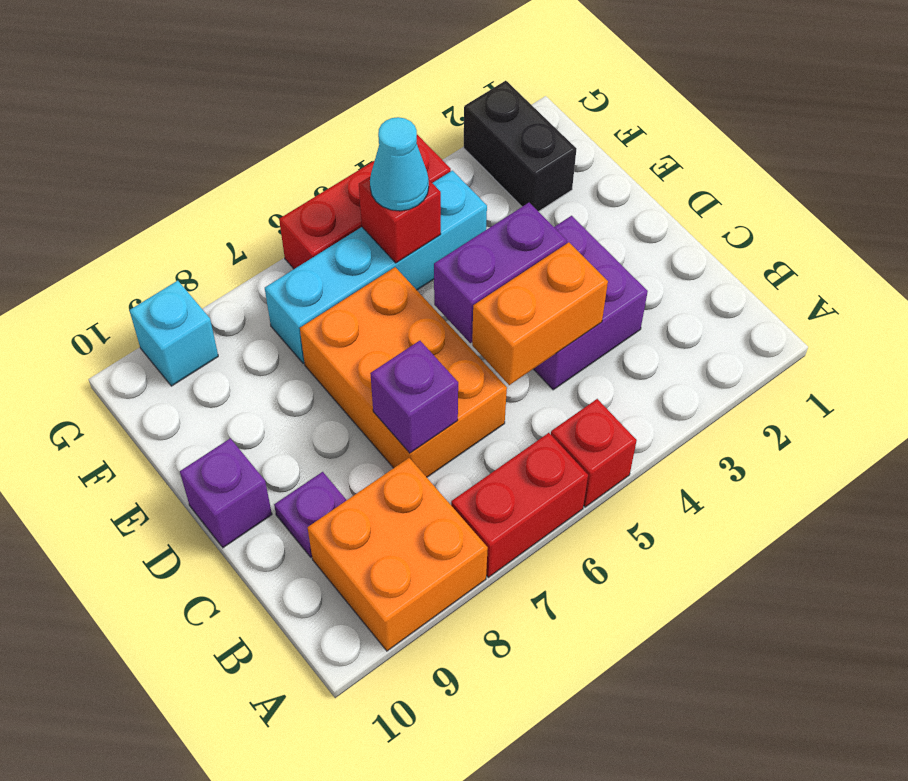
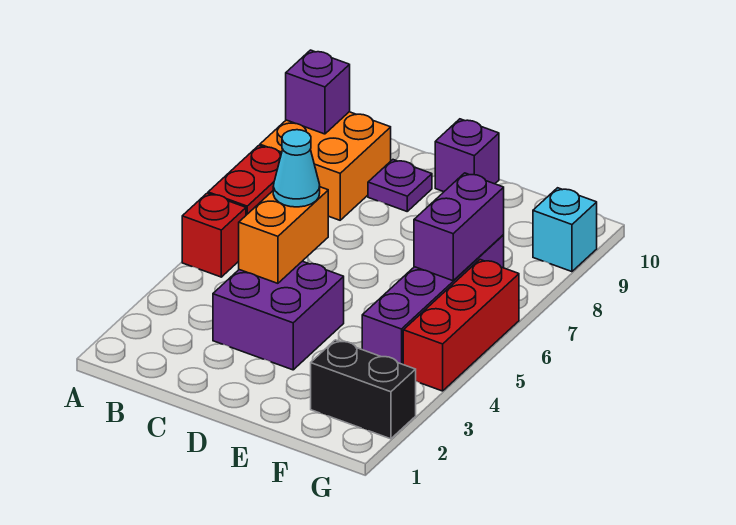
orange 2x3 brick [300,267,507,477] -> none
purple 1x1 brick [370,341,458,453] -> purple 1x1 brick moved to [286,50,350,134]
purple 1x2 brick [434,203,567,343] -> purple 1x2 brick moved to [414,173,504,281]
cyan 1x4 brick [265,171,487,364] -> purple 1x4 brick [362,235,504,364]
red 1x1 brick [359,177,441,263] -> none
cyan 1x1 cone [370,117,429,211] -> cyan 1x1 cone moved to [273,130,320,207]

